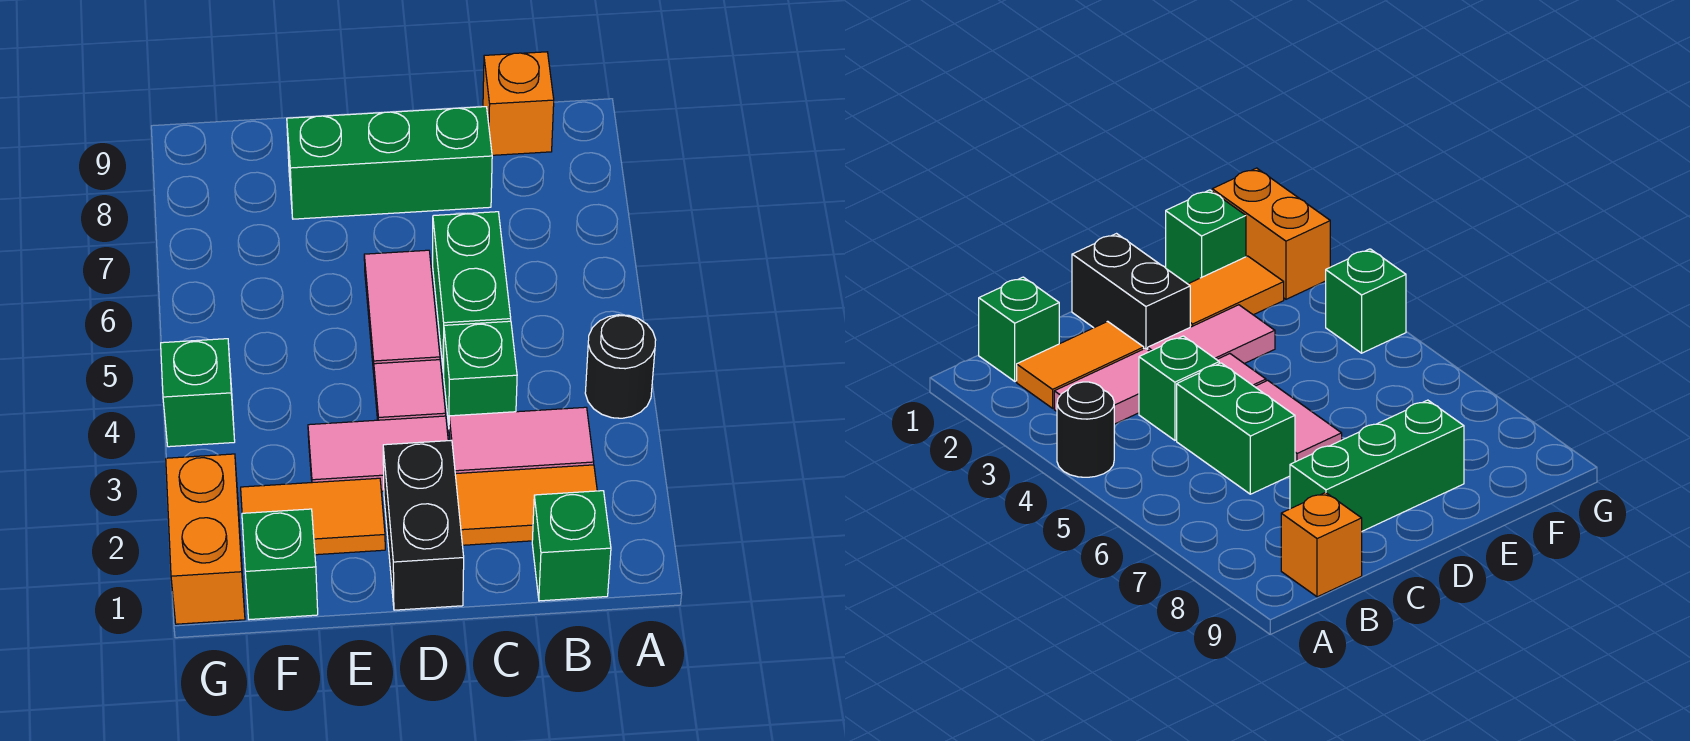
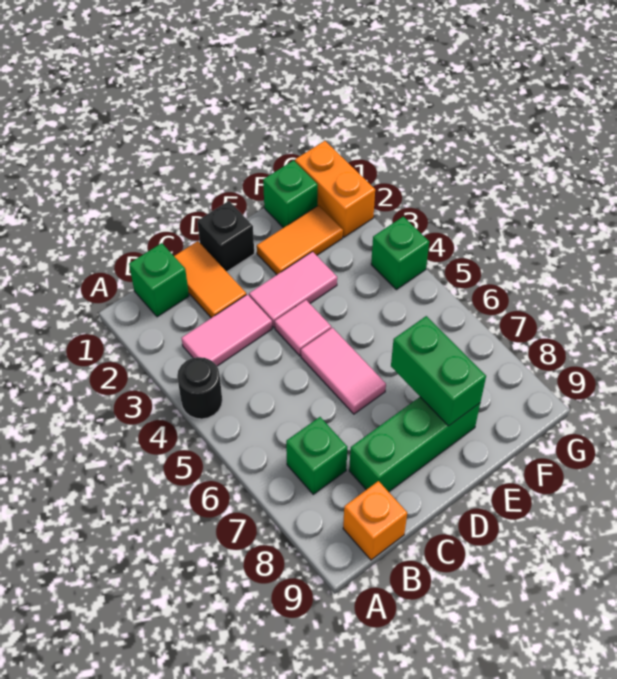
orange 1x2 tile [455,465,597,545] -> orange 1x2 tile turned to [174,241,246,318]
green 1x1 brick [444,321,517,426] -> green 1x1 brick moved to [286,417,347,494]
green 1x2 brick [433,212,511,373] -> green 1x2 brick moved to [391,316,486,426]
black 1x2 brick [383,440,464,610] -> black 1x1 brick [197,201,254,272]

